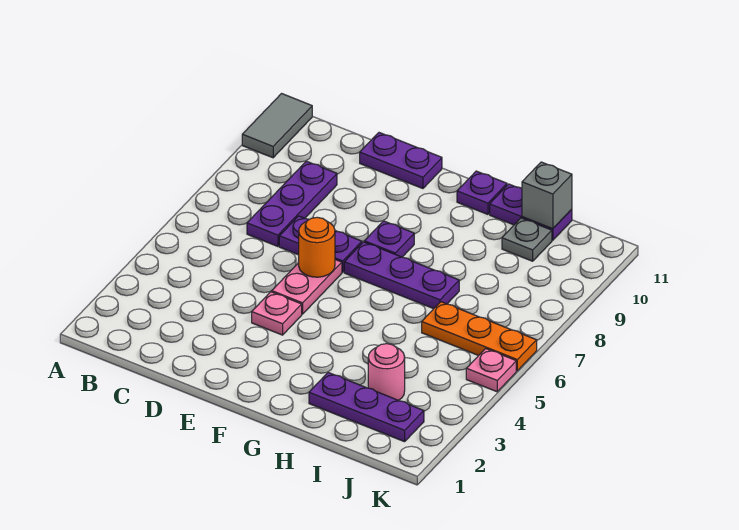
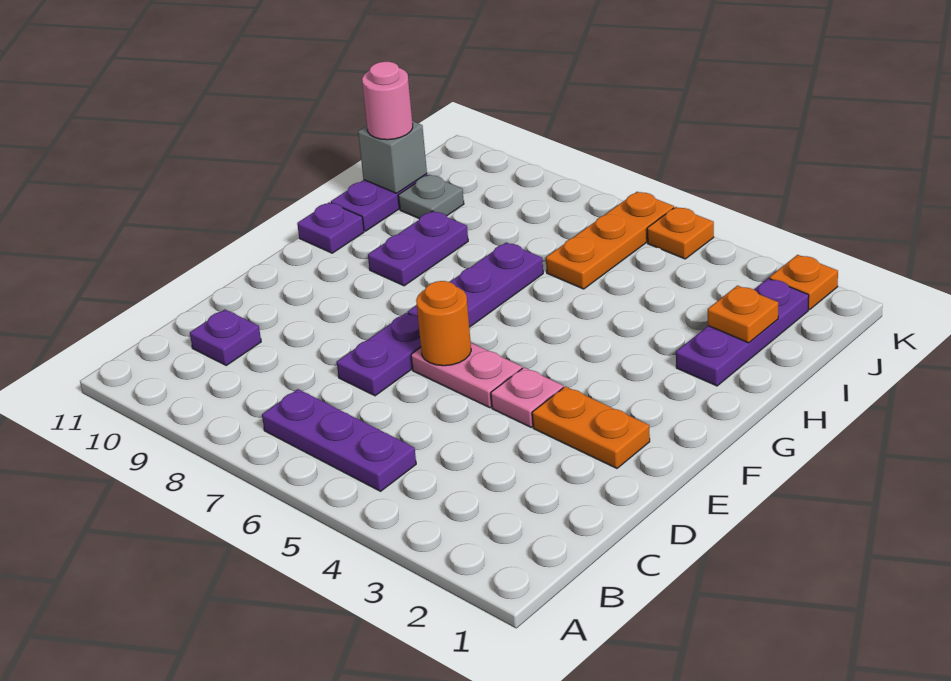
grey 1x2 tile [242,94,312,158] -> none
purple 1x3 plate [247,161,337,246] -> purple 1x3 plate moved to [262,389,416,491]
purple 1x2 plate [360,133,442,189] -> purple 1x2 plate moved to [368,211,468,286]
none -> orange 1x2 plate [532,386,650,468]
purple 1x1 plate [364,221,414,257] -> purple 1x1 plate moved to [190,309,261,365]
none -> orange 1x1 plate [708,286,778,343]
pink 1x1 round brick [368,344,405,400] -> pink 1x1 round brick moved to [362,62,413,140]
none -> orange 1x1 plate [769,255,838,310]
pink 1x1 plate [466,349,516,392] -> orange 1x1 plate [647,207,714,259]

